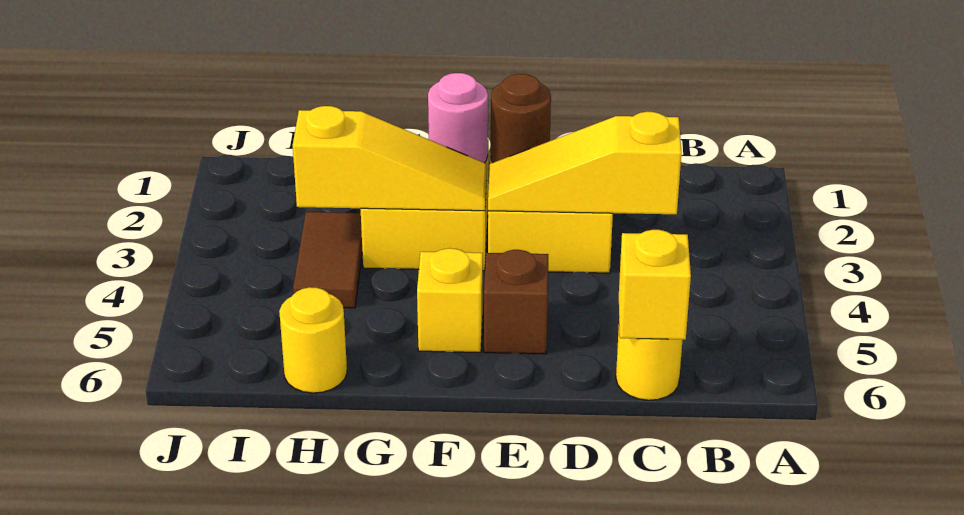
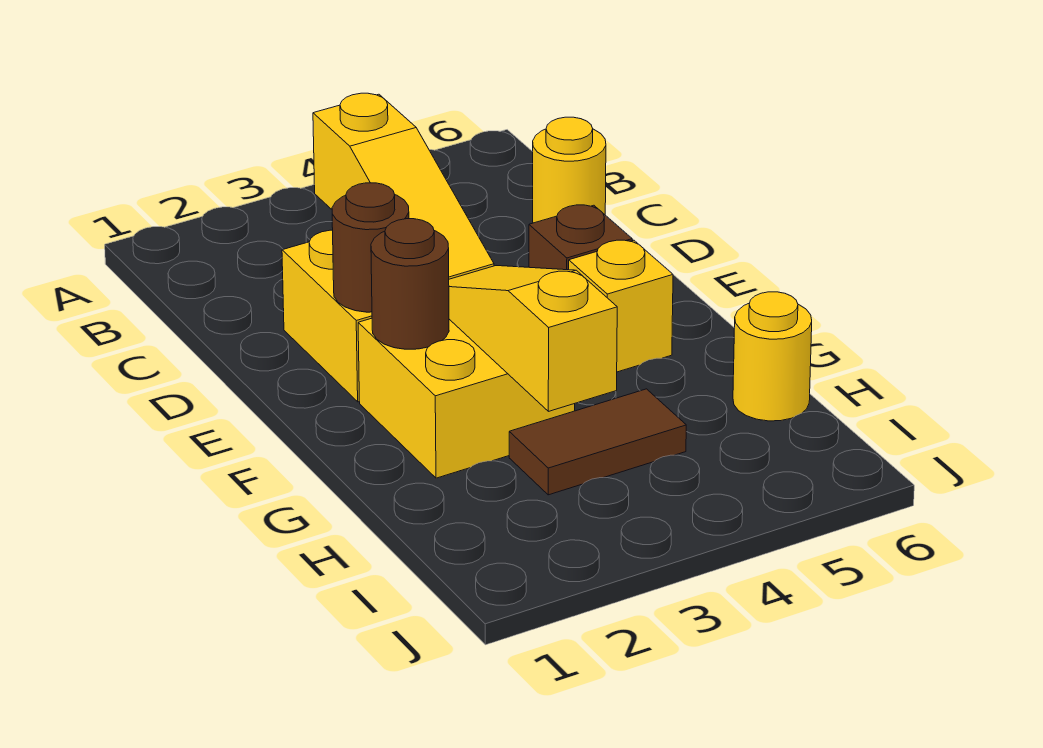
yellow 1x1 brick [619,230,691,340] -> none
pink 1x1 round brick [428,73,488,163] -> brown 1x1 round brick [371,219,449,349]

